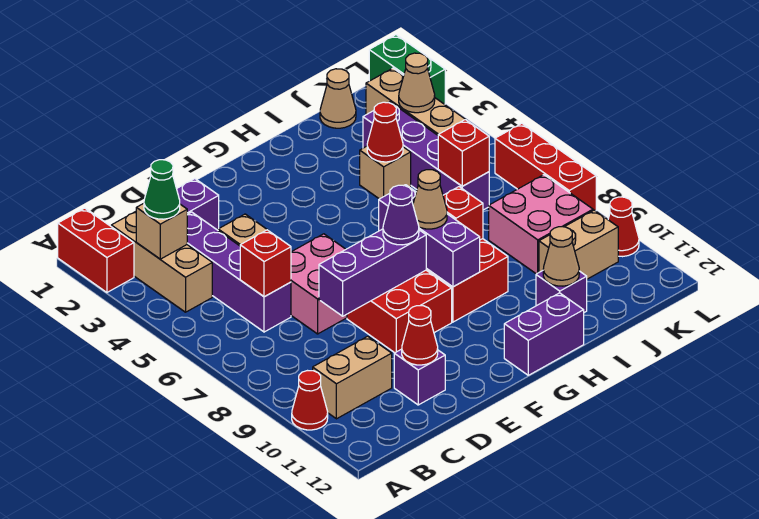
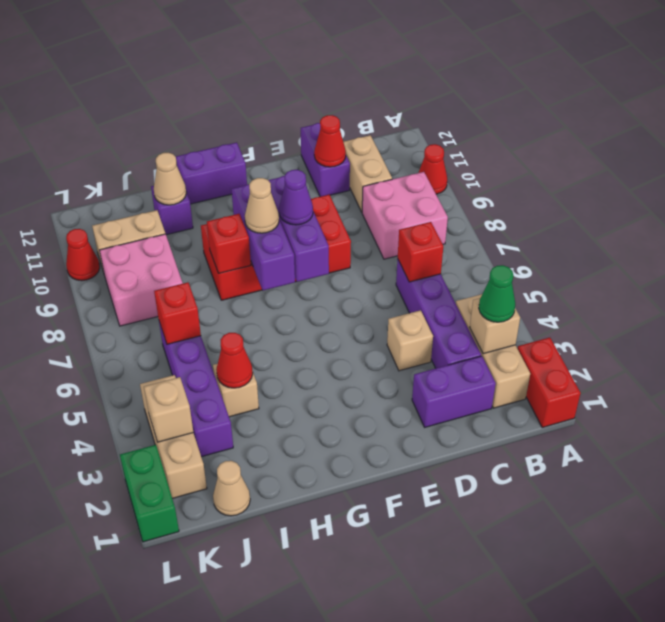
tan 1x2 brick [313,336,392,419] -> tan 1x2 brick turned to [344,135,392,212]
pink 2x2 brick [291,234,347,334] -> pink 2x2 brick moved to [362,172,448,259]
purple 1x3 brick [319,229,426,316] -> purple 1x3 brick turned to [268,176,329,282]
purple 1x1 brick [394,349,445,405] -> purple 1x2 brick [301,123,350,197]
tan 1x1 cone [399,53,435,113] -> tan 1x1 brick [144,377,193,442]
red 1x3 brick [495,124,596,211] -> none

